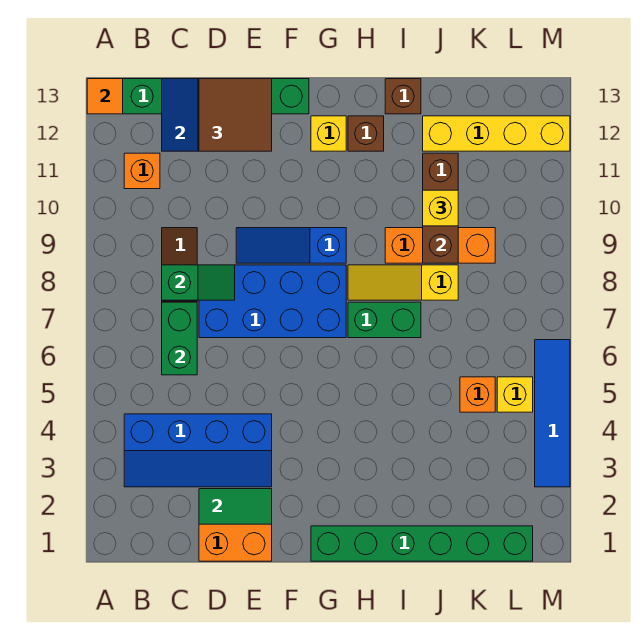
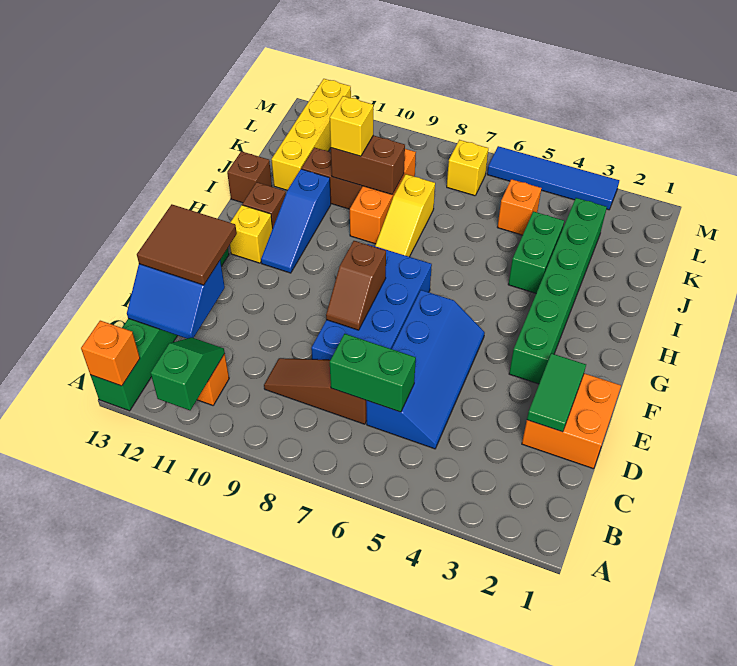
orange 1x1 tile [87,79,123,114] -> orange 1x1 brick [81,321,140,386]
blue 2x4 slope [124,414,272,487] -> blue 2x4 slope moved to [366,290,485,449]
green 1x2 slope [162,265,235,300] -> green 1x2 slope moved to [151,337,225,410]
none -> brown 1x2 slope [326,241,386,330]
blue 1x3 slope [236,228,346,263] -> blue 1x3 slope moved to [261,169,331,273]
green 1x6 brick [311,526,533,561] -> green 1x6 brick moved to [509,198,607,384]
green 1x2 brick [348,302,421,338] -> green 1x2 brick moved to [508,211,564,293]
yellow 1x1 brick [497,377,533,412] -> yellow 1x1 brick moved to [447,140,488,196]

